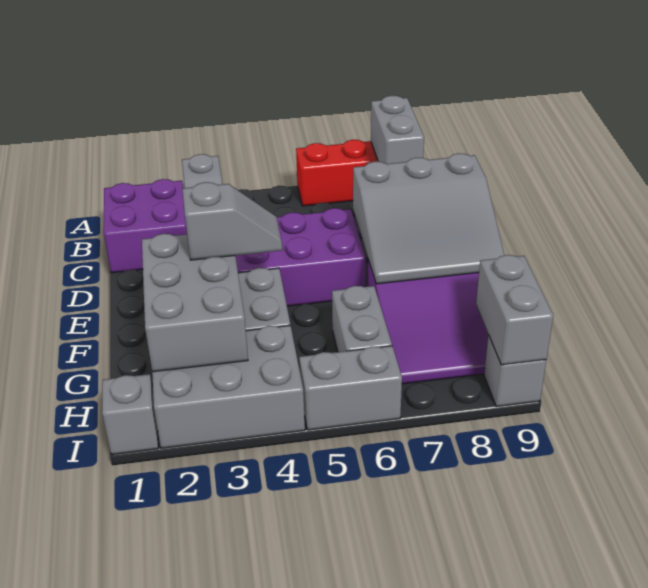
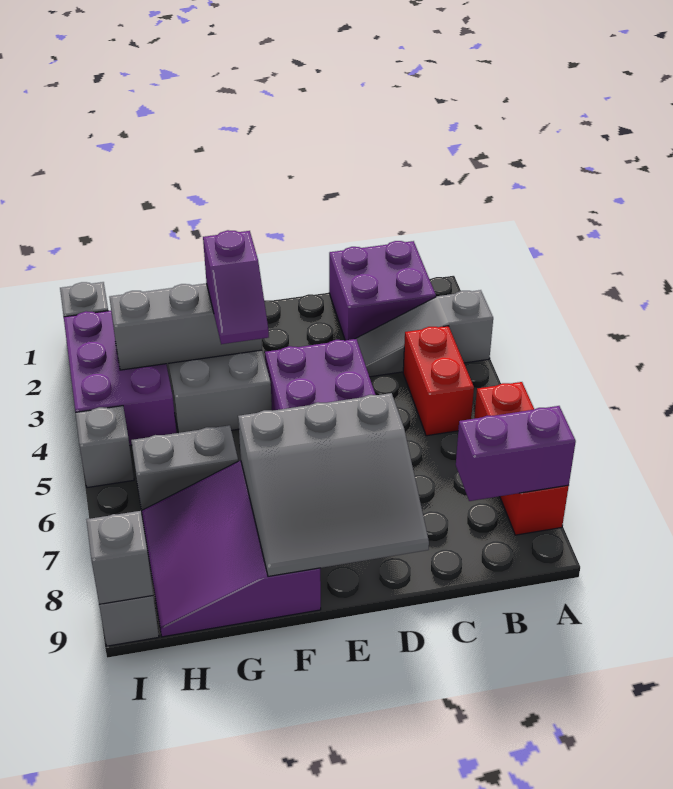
grey 1x2 brick [371,96,424,164] -> purple 1x2 brick [456,406,576,501]
none -> red 1x2 brick [403,326,474,436]
grey 3x3 slope [353,153,504,284] -> grey 3x3 slope turned to [238,393,429,576]
grey 2x3 brick [142,234,248,372] -> grey 1x3 brick [109,283,262,370]
grey 1x2 slope [182,182,282,260] -> purple 1x2 slope [203,230,269,344]
grey 2x3 brick [152,325,305,448] -> purple 2x3 brick [64,311,176,446]
grey 1x2 brick [476,255,553,365] -> grey 1x1 brick [86,511,153,604]
grey 1x2 brick [299,346,402,430] -> grey 1x1 brick [76,406,134,488]

